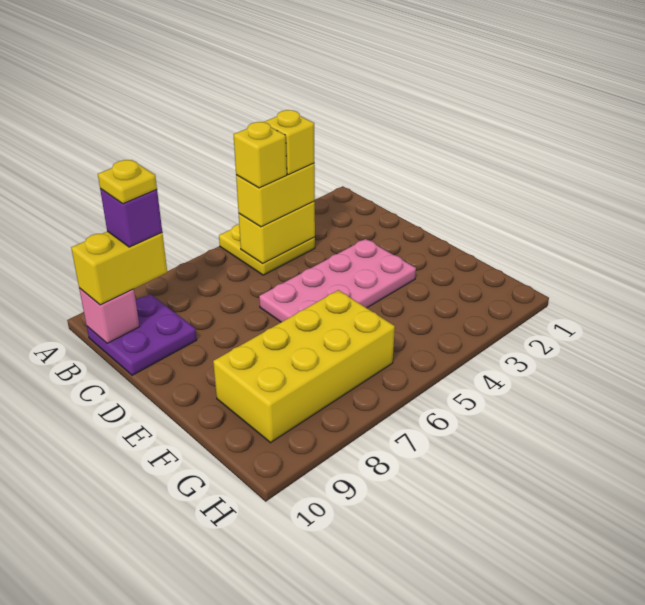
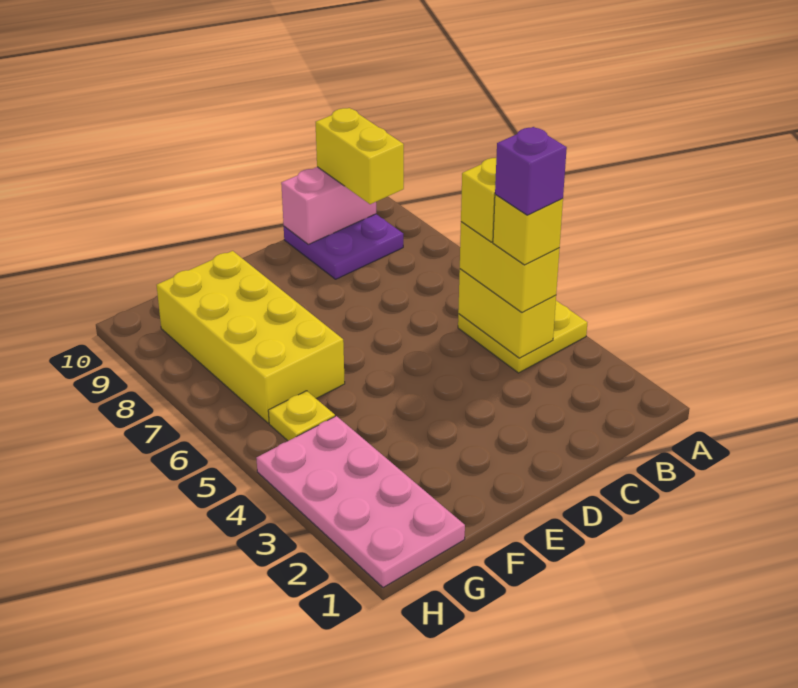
purple 1x1 brick [100,189,162,247] -> purple 1x1 brick moved to [495,127,567,215]
yellow 1x1 plate [98,160,157,204] -> yellow 1x1 plate moved to [268,391,335,441]
pink 1x1 brick [79,288,140,343] -> pink 1x2 brick [281,167,376,244]
pink 2x4 plate [259,239,416,322] -> pink 2x4 plate moved to [256,416,465,588]

